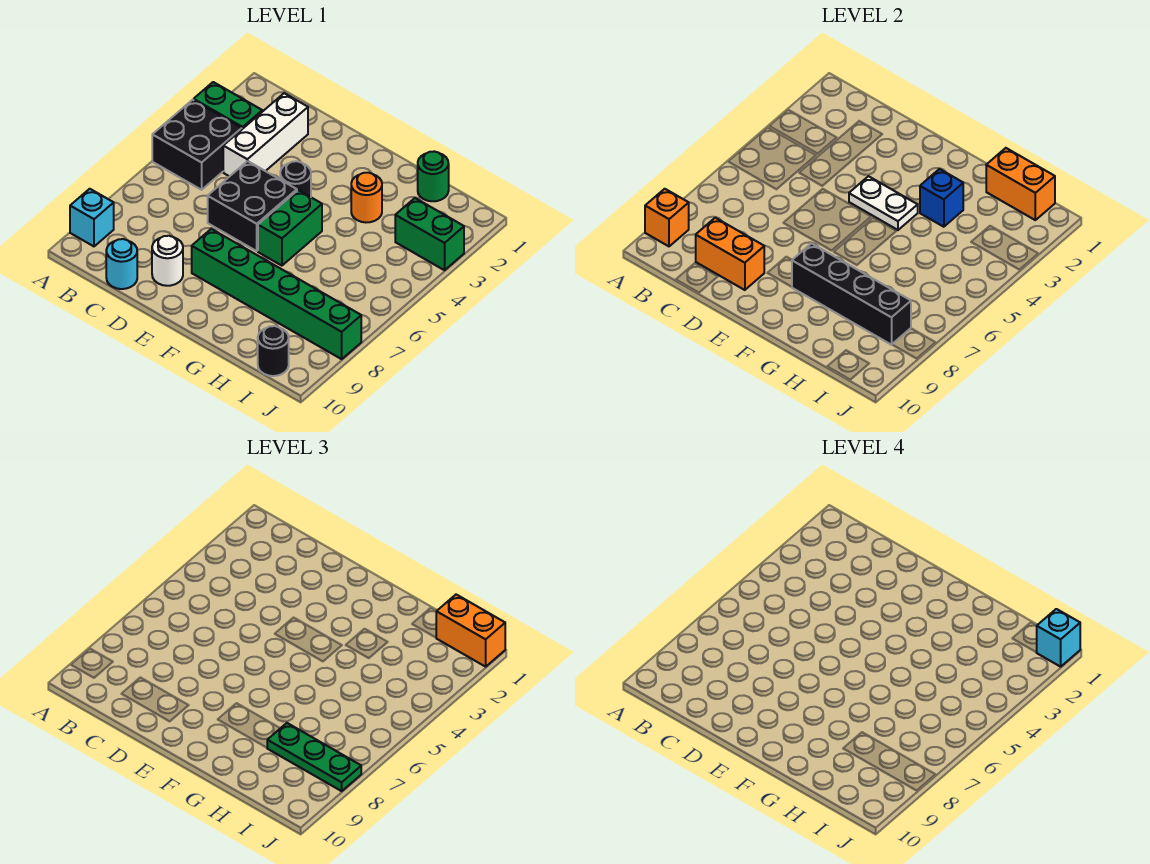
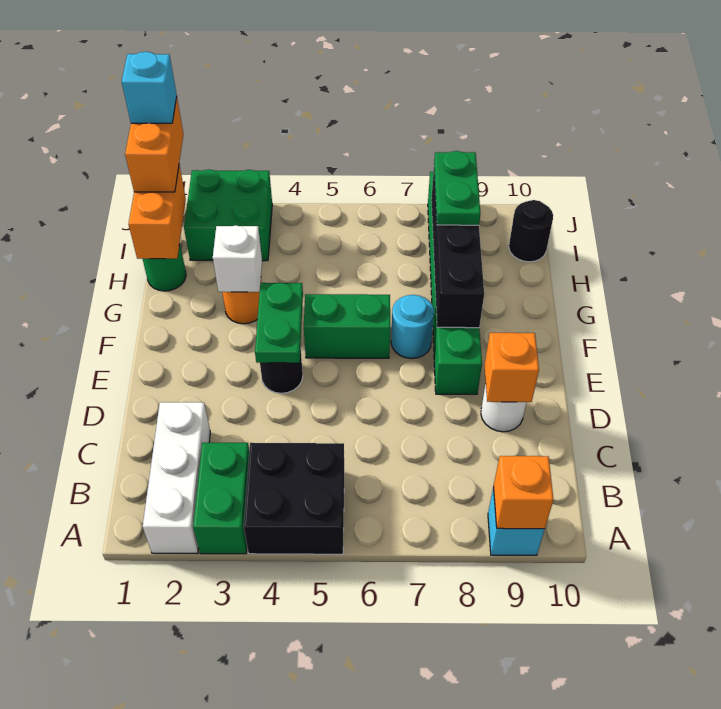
white 1x3 brick [223,93,308,176] -> white 1x3 brick turned to [143,402,210,554]
orange 1x2 brick [696,218,764,290] -> orange 1x1 brick [484,333,539,402]
cyan 1x1 round brick [106,239,137,289] -> cyan 1x1 round brick moved to [391,295,434,359]
black 2x2 brick [208,161,297,251] -> none
white 1x2 plate [849,176,918,230] -> green 1x2 plate [255,283,303,363]
blue 1x1 brick [920,169,963,227] -> white 1x1 brick [213,225,262,292]
green 1x3 plate [267,723,361,791] -> green 1x2 plate [434,151,480,225]
green 1x2 brick [395,198,464,270] -> green 2x2 brick [184,169,272,261]

